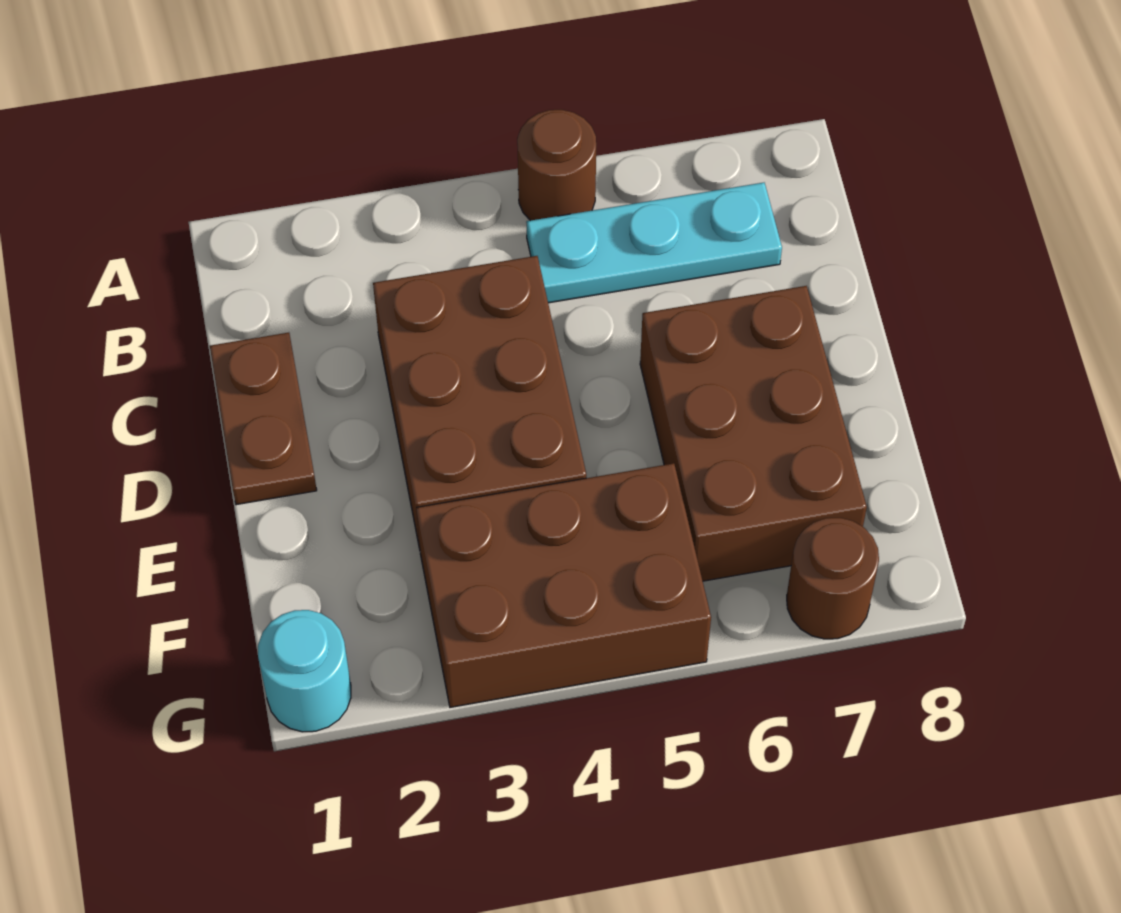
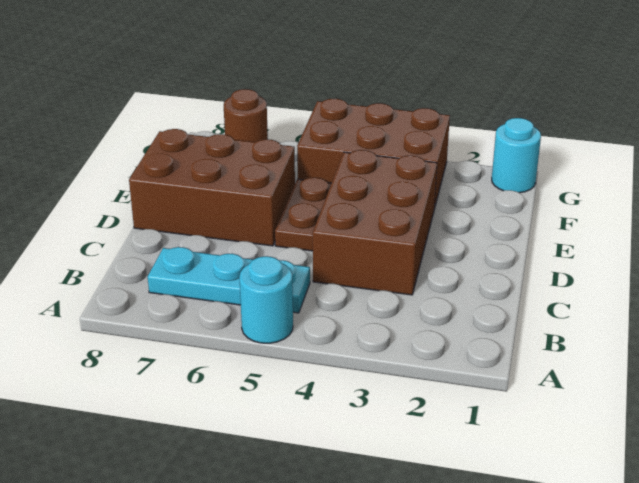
brown 1x1 round brick [517,110,596,221] -> cyan 1x1 round brick [239,256,293,343]
brown 1x2 plate [210,333,317,505] -> brown 1x2 plate moved to [275,178,332,251]
brown 2x3 brick [640,286,867,581] -> brown 2x3 brick turned to [129,129,295,246]

